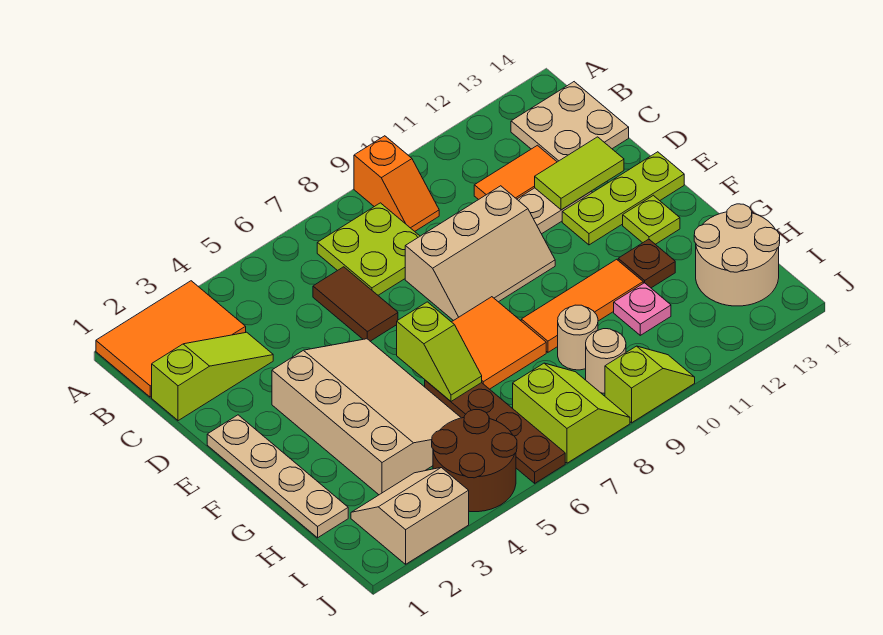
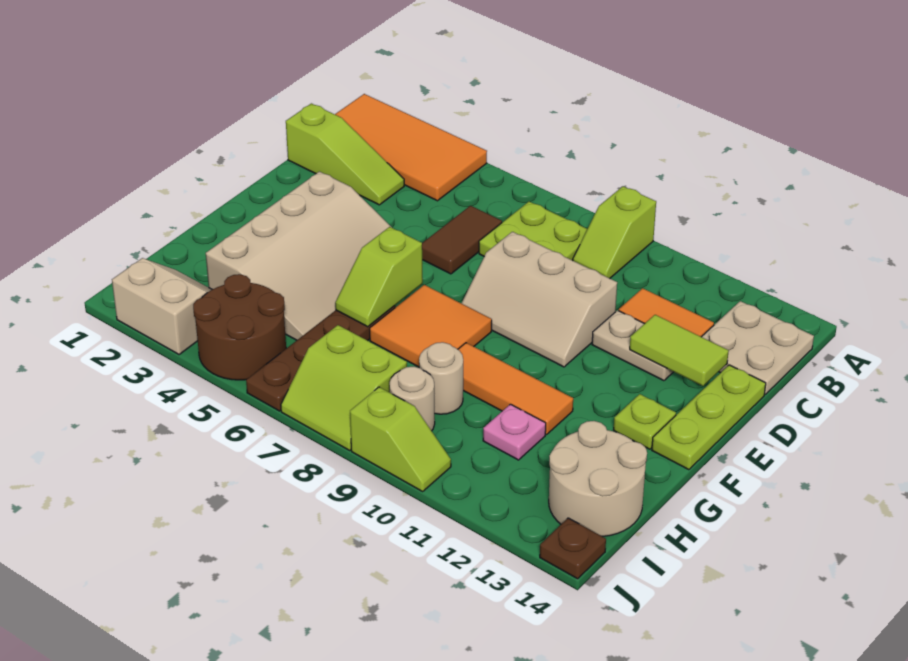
orange 2x3 tile [96,281,246,397] -> orange 2x4 tile [335,94,487,201]
orange 1x2 slope [354,136,439,231] -> lime 1x2 slope [573,186,656,278]
tan 1x4 plate [207,415,348,538] -> none
lime 1x3 plate [562,152,684,245] -> lime 1x3 plate turned to [652,365,766,470]
brown 1x1 plate [618,239,675,288] -> brown 1x1 plate moved to [540,518,606,579]
lime 2x2 slope [513,363,630,463] -> lime 2x2 slope turned to [281,325,407,450]

